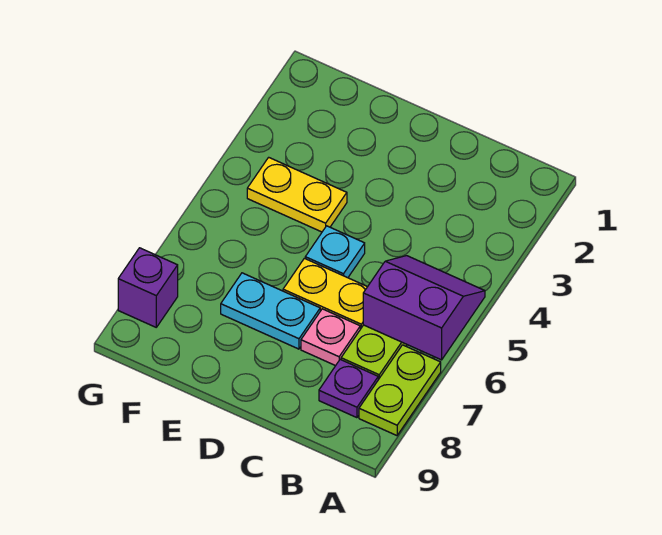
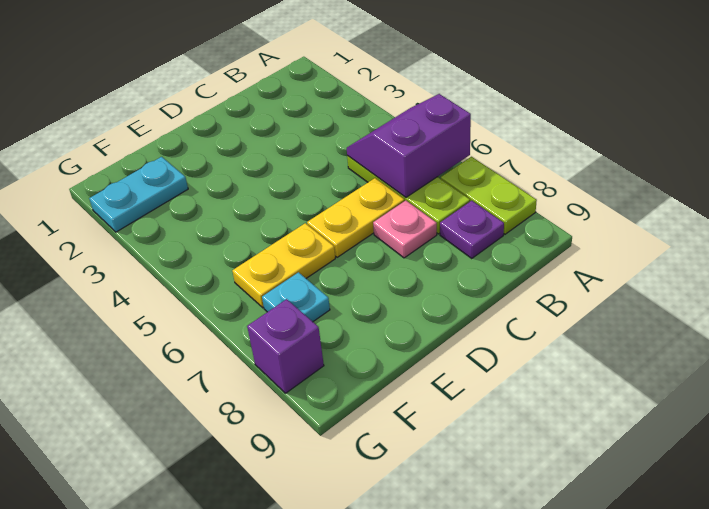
cyan 1x1 plate [305,226,365,278] -> cyan 1x1 plate moved to [262,272,330,322]
cyan 1x2 plate [221,273,320,349] -> cyan 1x2 plate moved to [89,157,188,232]
yellow 1x2 plate [247,157,347,232] -> yellow 1x2 plate moved to [232,223,335,308]

